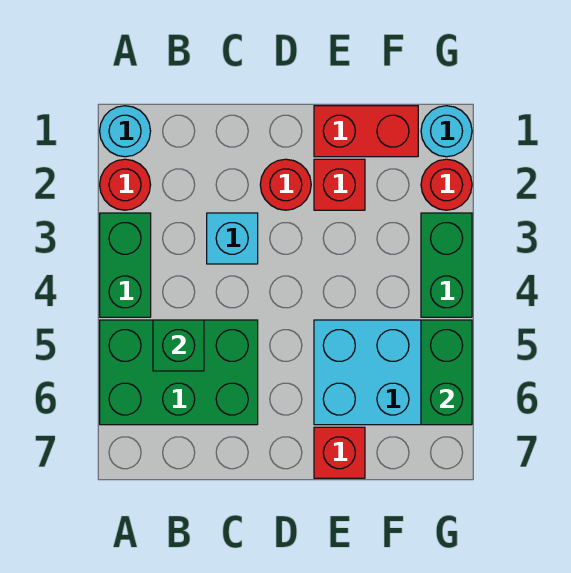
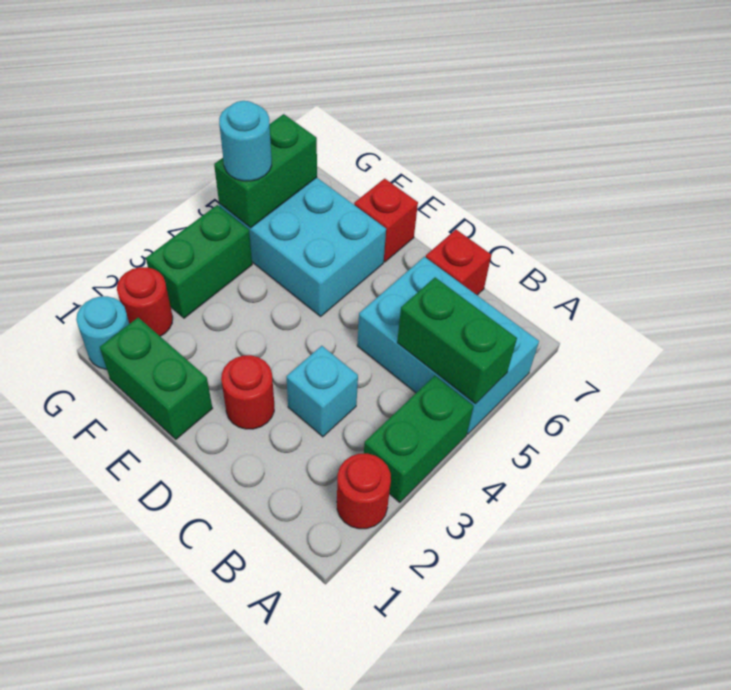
cyan 1x1 round brick [100,106,151,157] -> cyan 1x1 round brick moved to [219,101,272,181]
green 2x3 brick [100,320,258,425] -> cyan 2x3 brick [357,257,539,434]
green 1x1 brick [153,320,204,371] -> green 1x2 brick [397,277,517,404]
red 1x2 brick [314,106,418,157] -> green 1x2 brick [100,318,212,439]
red 1x1 brick [314,159,365,210] -> red 1x1 brick moved to [426,230,491,295]

